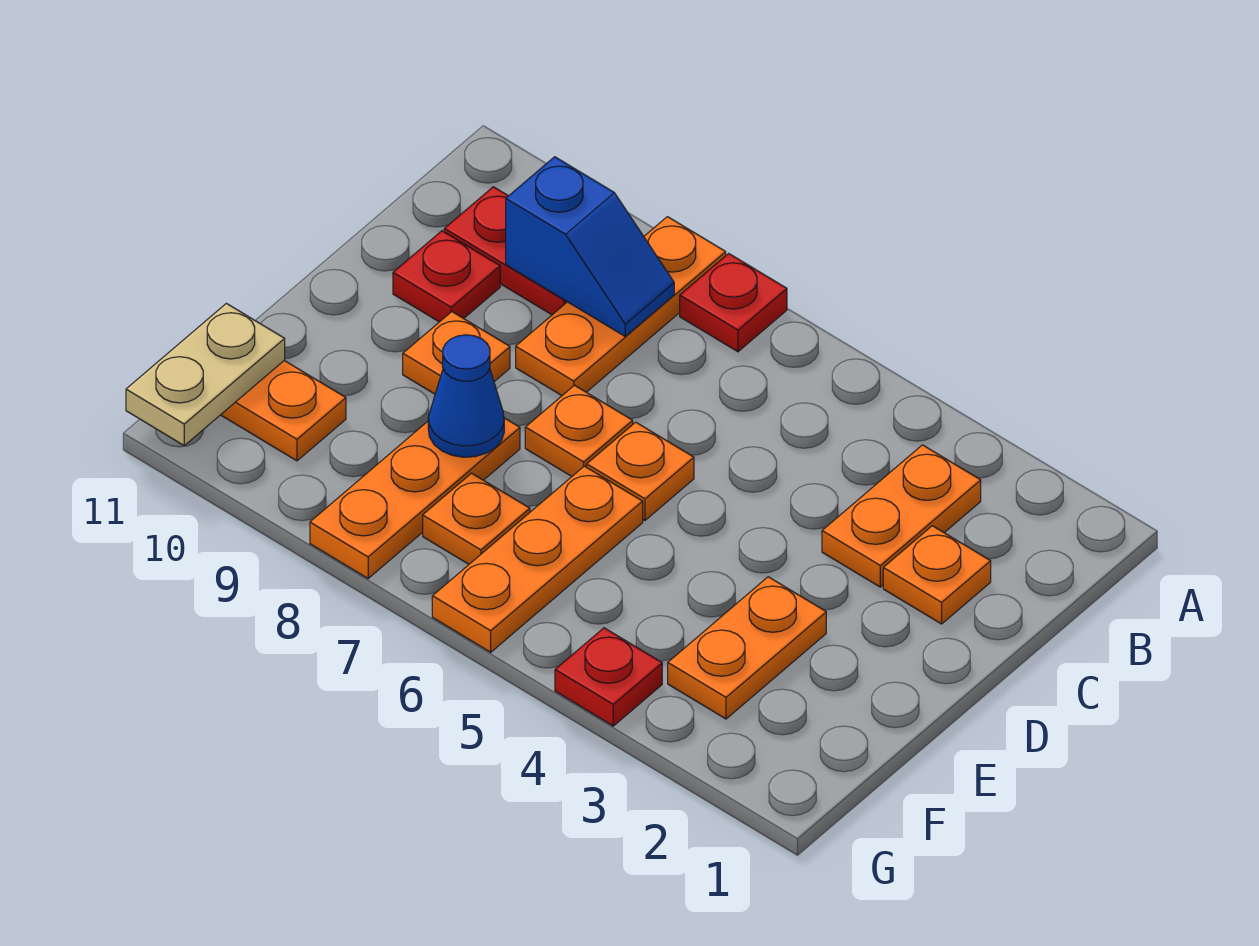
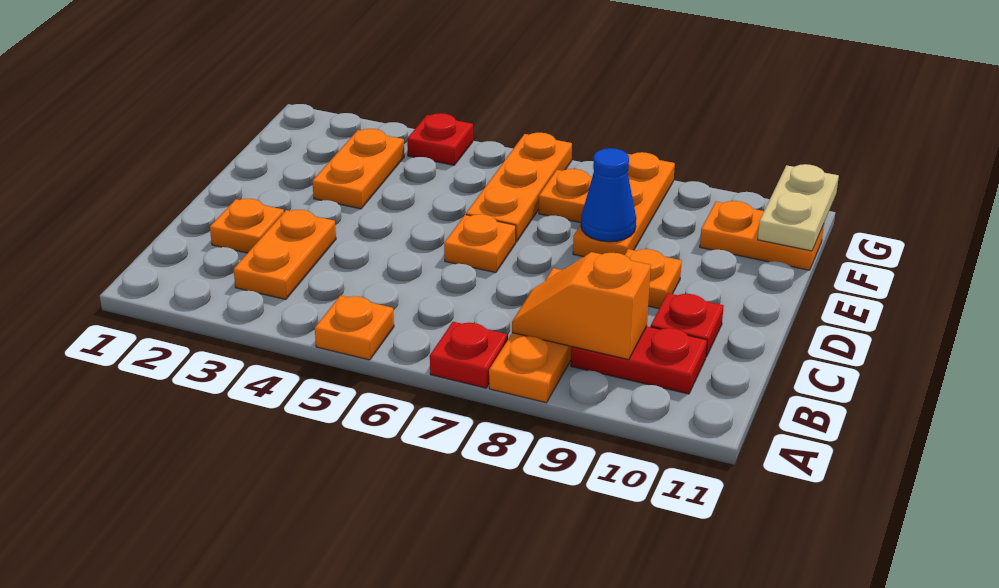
blue 1x2 slope [506,157,674,336] -> orange 1x2 slope [512,252,651,360]
orange 1x1 plate [525,385,633,476] -> orange 1x1 plate moved to [315,296,394,360]

